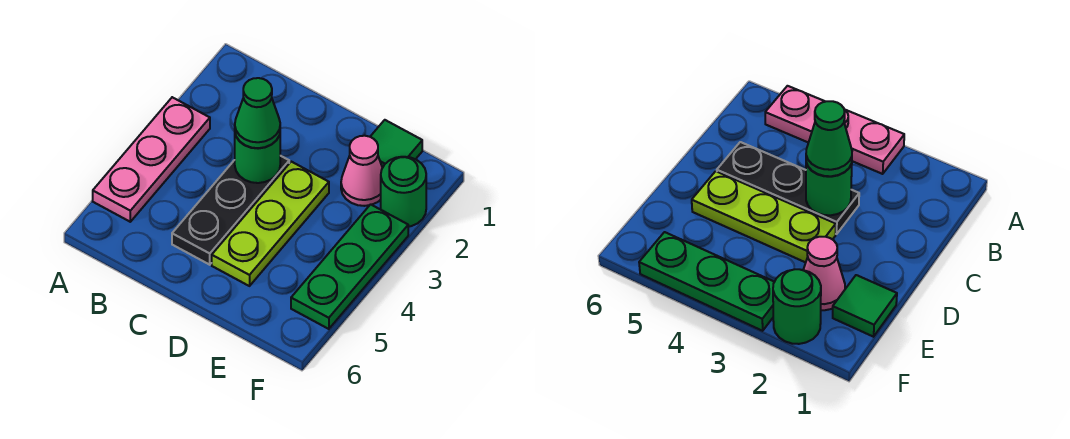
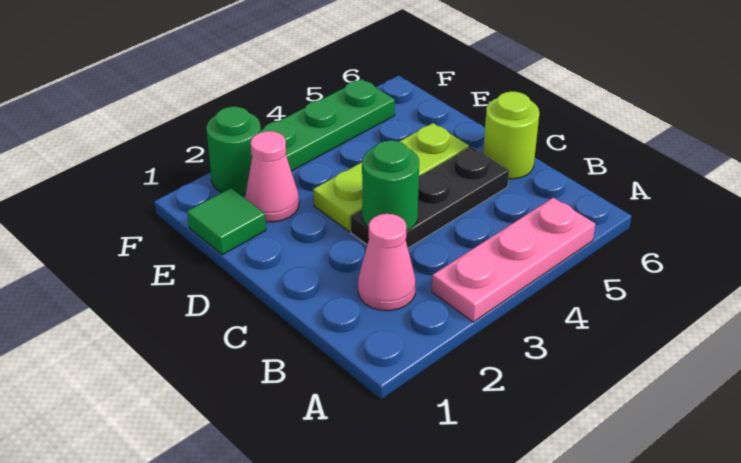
none -> pink 1x1 cone [358,214,416,311]
green 1x1 cone [235,78,280,148] -> none
none -> lime 1x1 round brick [483,91,539,179]

